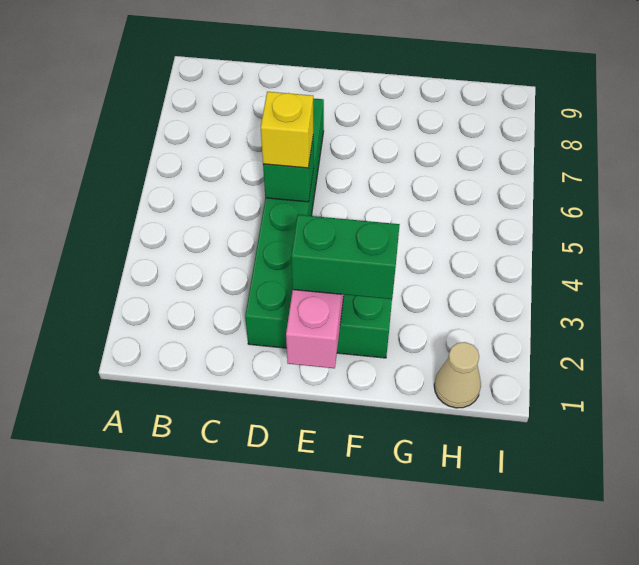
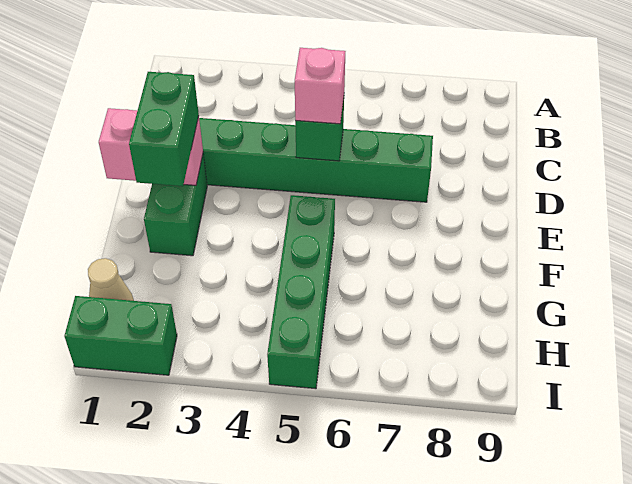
yellow 1x1 brick [261,92,313,168] -> pink 1x1 brick [295,48,345,124]
none -> green 1x4 brick [267,195,335,389]
none -> green 1x2 brick [64,296,177,375]

